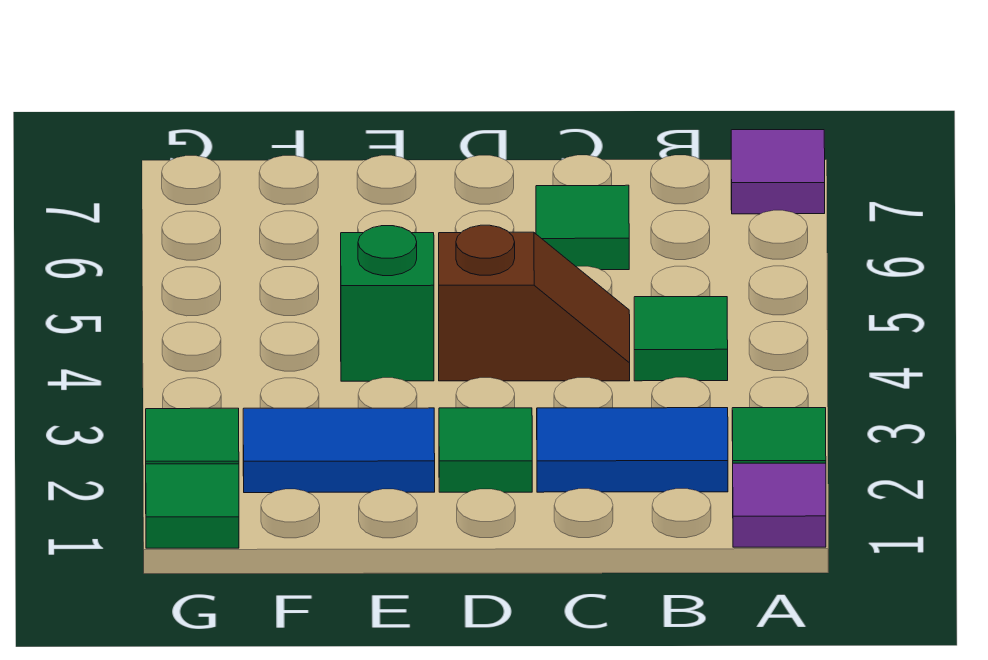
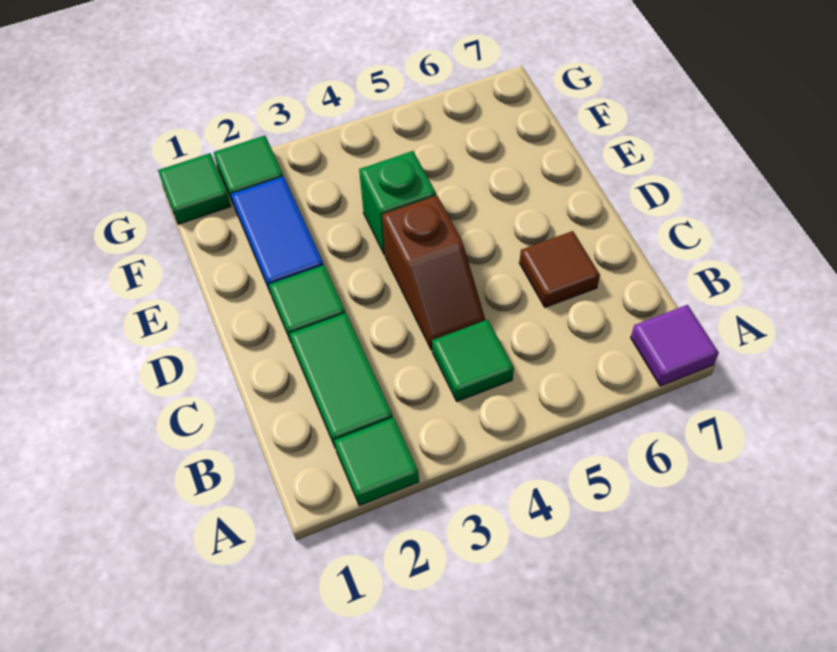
purple 1x1 tile [733,463,826,547] -> none
blue 1x2 tile [537,408,728,492] -> green 1x2 tile [290,313,393,448]
green 1x1 tile [536,185,629,270] -> brown 1x1 tile [519,231,600,307]

